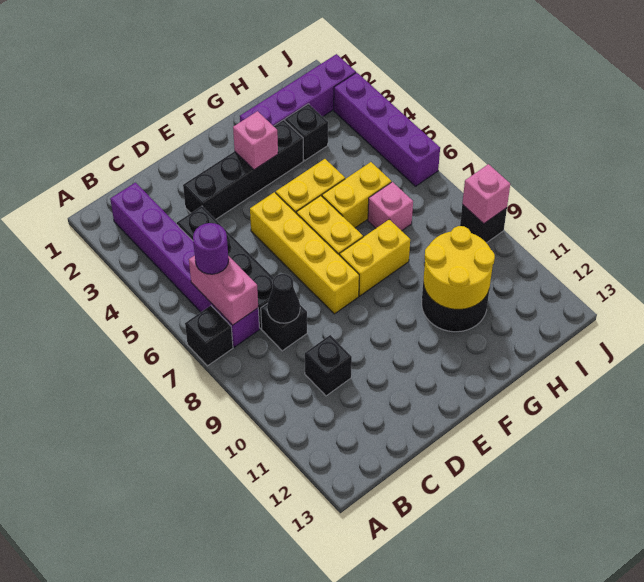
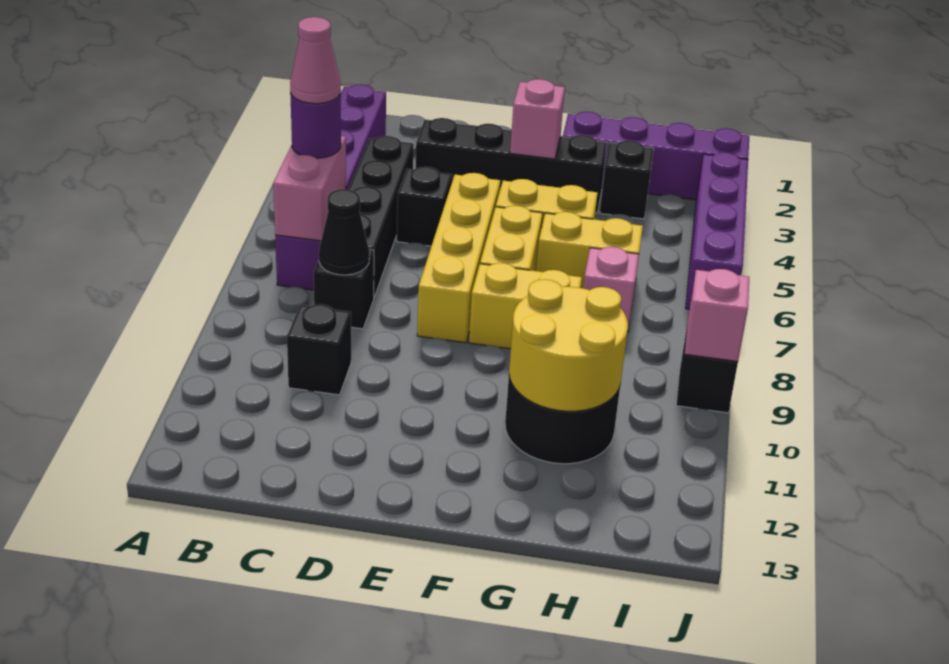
black 1x1 brick [185,306,233,366] -> black 1x1 brick moved to [397,167,452,246]
none -> pink 1x1 cone [290,17,341,104]

